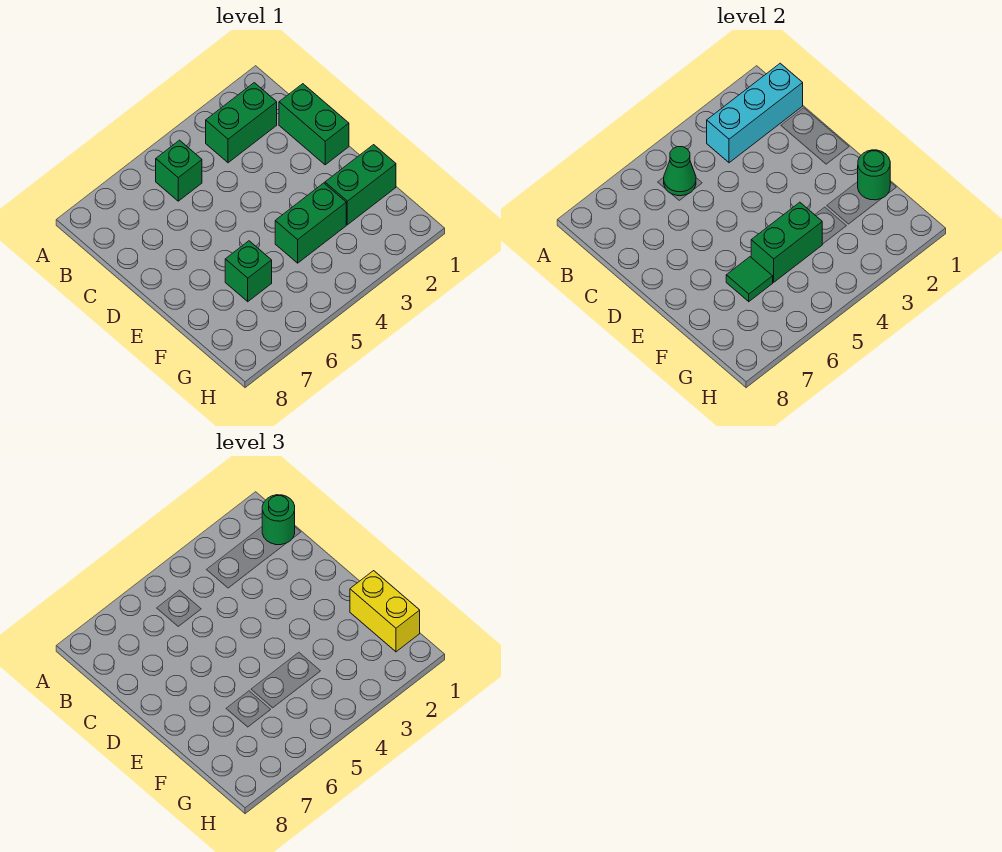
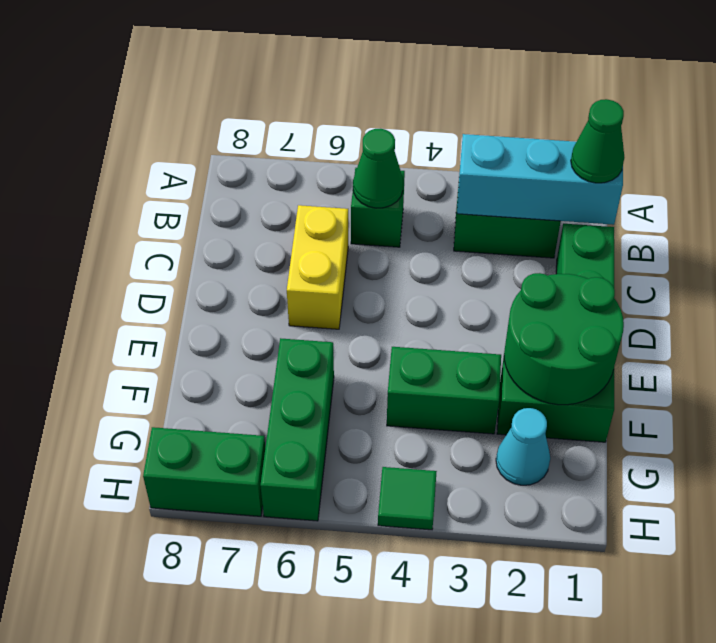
green 1x1 round brick [262,495,295,545] -> green 1x1 cone [571,99,624,183]
green 1x1 round brick [858,150,890,200] -> green 2x2 round brick [504,273,624,405]
yellow 1x2 brick [350,571,420,652] -> yellow 1x2 brick moved to [287,205,348,329]
green 1x2 brick [751,202,822,282] -> green 1x2 brick moved to [143,427,265,516]
green 1x1 brick [225,241,272,302] -> green 1x3 brick [260,338,334,521]
green 1x1 tile [726,257,773,302] -> green 1x1 tile moved to [378,467,437,530]
none -> cyan 1x1 cone [496,408,550,485]

